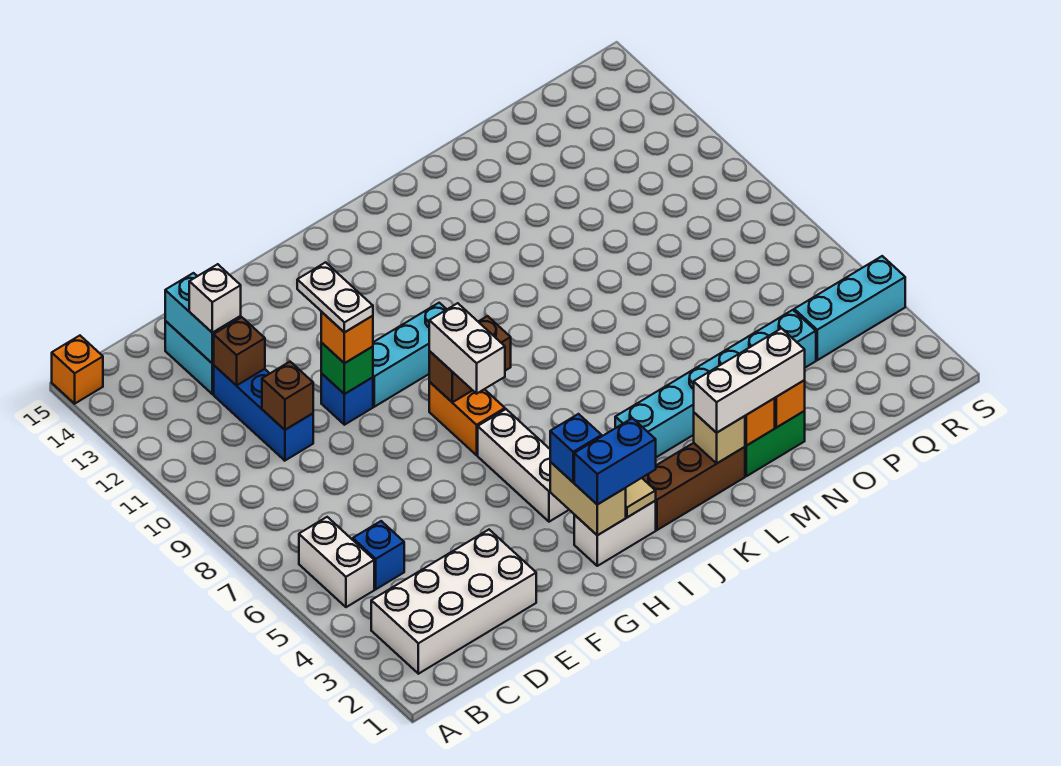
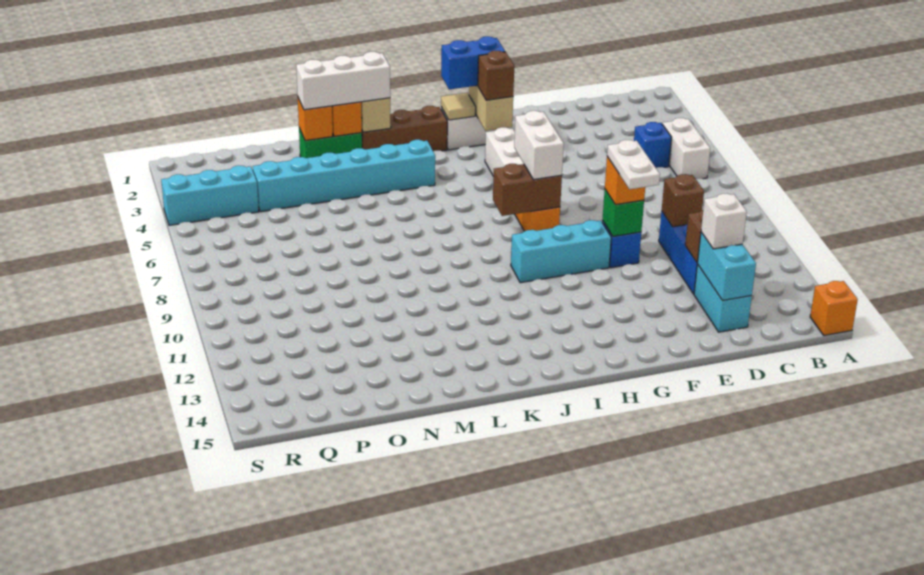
white 2x4 brick [371,530,536,674] -> none
blue 1x1 brick [550,414,602,482] -> brown 1x1 brick [478,51,514,100]

